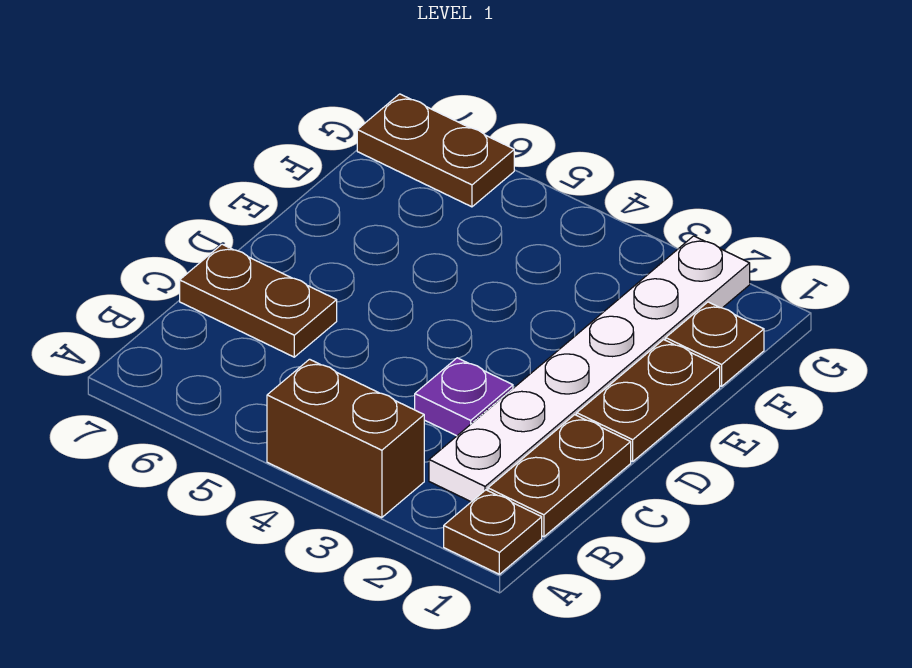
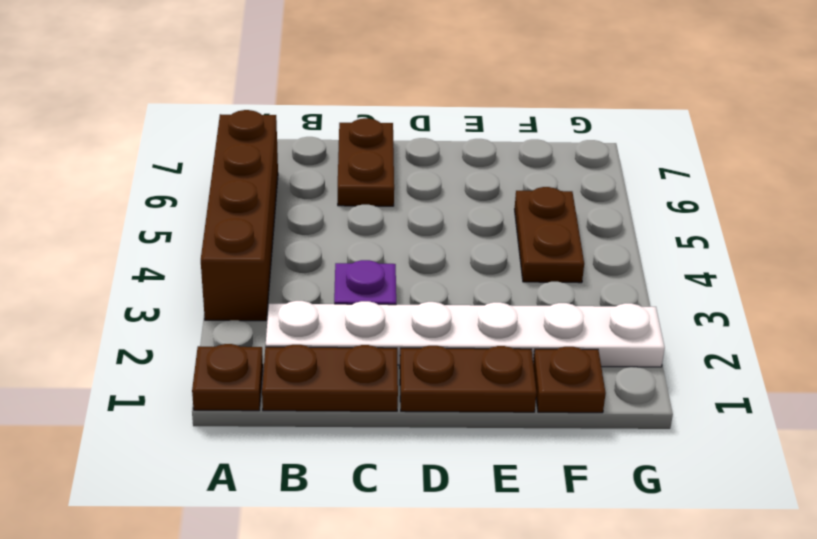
brown 1x2 brick [267,359,424,518] -> brown 1x4 brick [201,110,278,321]
brown 1x2 plate [357,94,514,207] -> brown 1x2 plate moved to [515,187,584,283]

